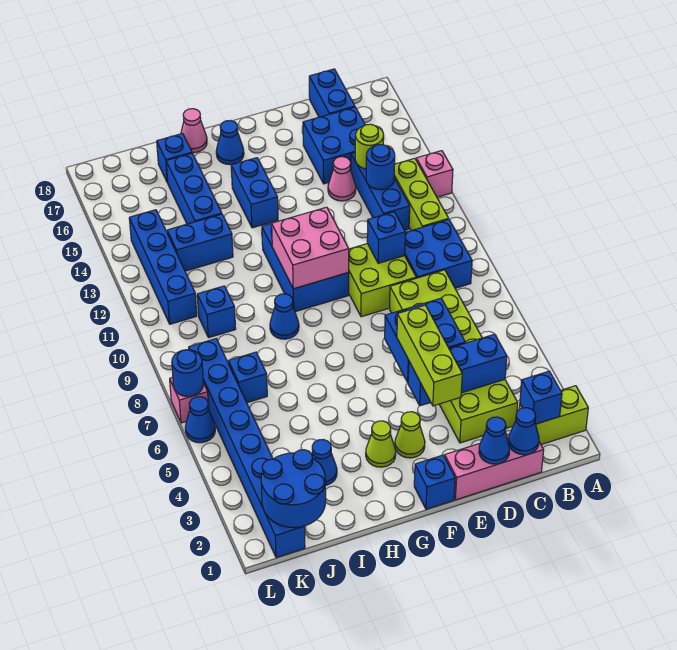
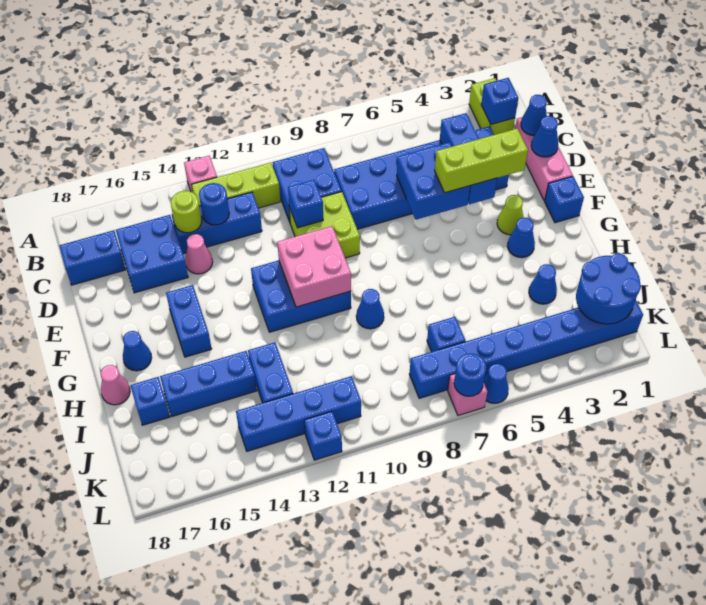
lime 2x6 brick [390,270,518,443] -> blue 2x6 brick [334,126,509,229]
lime 1x1 cone [366,421,396,467] -> blue 1x1 cone [507,218,535,258]
blue 1x2 brick [231,158,278,228] -> blue 1x2 brick turned to [166,285,212,357]
blue 1x1 brick [197,286,236,338] -> blue 1x1 brick moved to [304,411,342,460]

